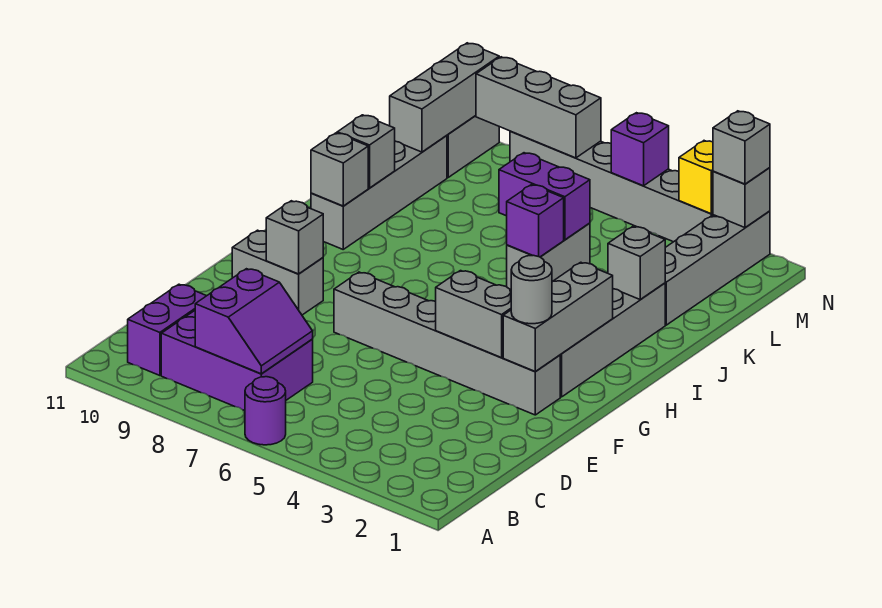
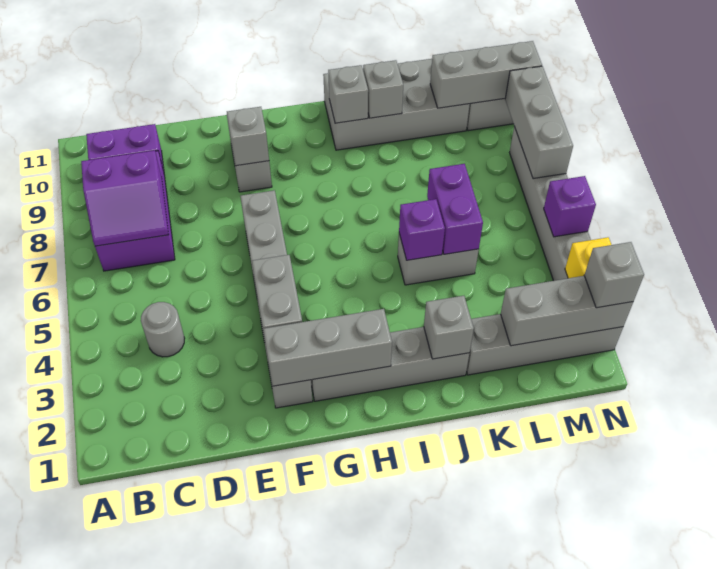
purple 1x1 round brick [245,377,286,445] -> none
grey 1x1 round brick [511,255,552,324] -> grey 1x1 round brick moved to [141,302,185,357]
grey 1x4 brick [311,136,447,249] -> grey 2x4 brick [323,59,470,150]
grey 1x1 brick [713,168,770,228] -> grey 1x3 brick [501,276,633,346]

